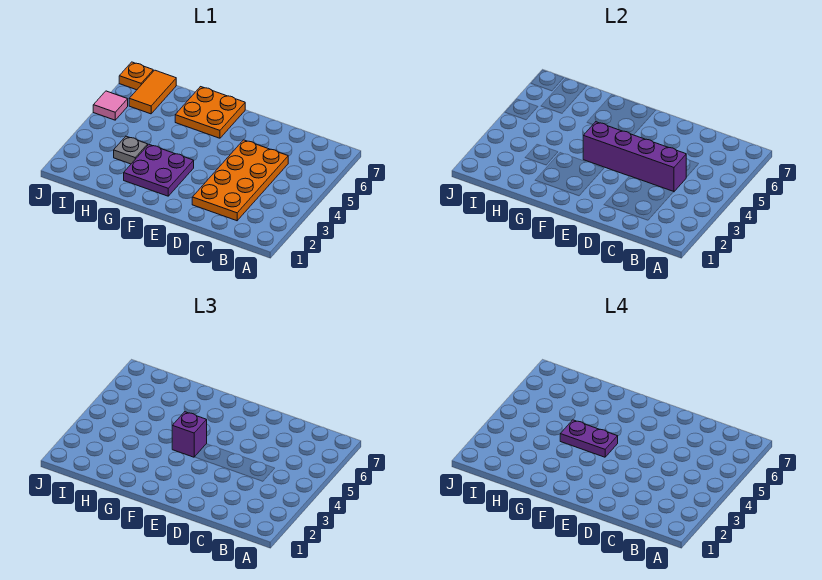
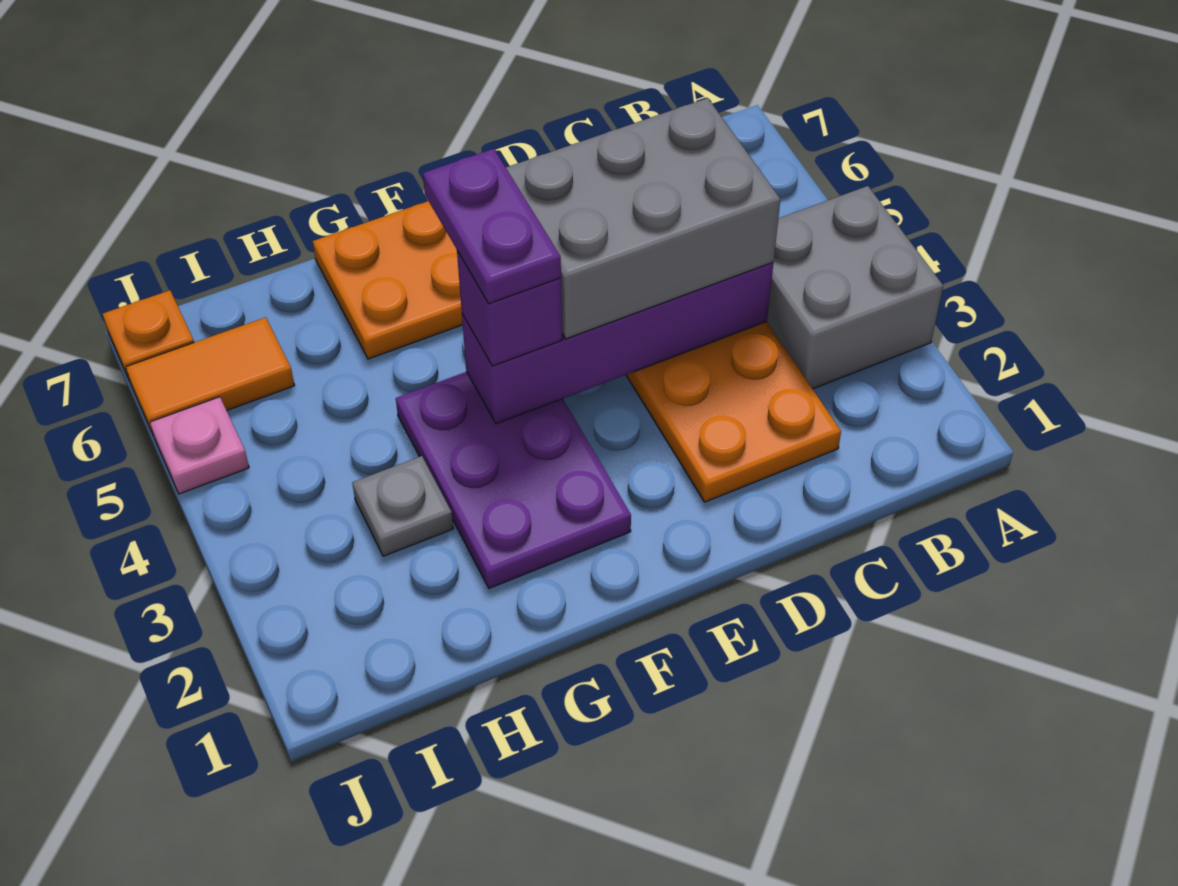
none -> grey 2x2 brick [767,186,943,389]
none -> grey 2x3 brick [506,98,780,339]
purple 2x2 plate [124,145,194,196] -> purple 2x3 plate [396,372,631,588]
purple 1x2 plate [560,420,618,457] -> purple 1x2 plate turned to [423,149,561,304]
orange 1x2 tile [129,70,176,114] -> orange 1x2 tile turned to [126,317,294,436]
pink 1x1 tile [93,91,128,120] -> pink 1x1 plate [150,397,249,494]

